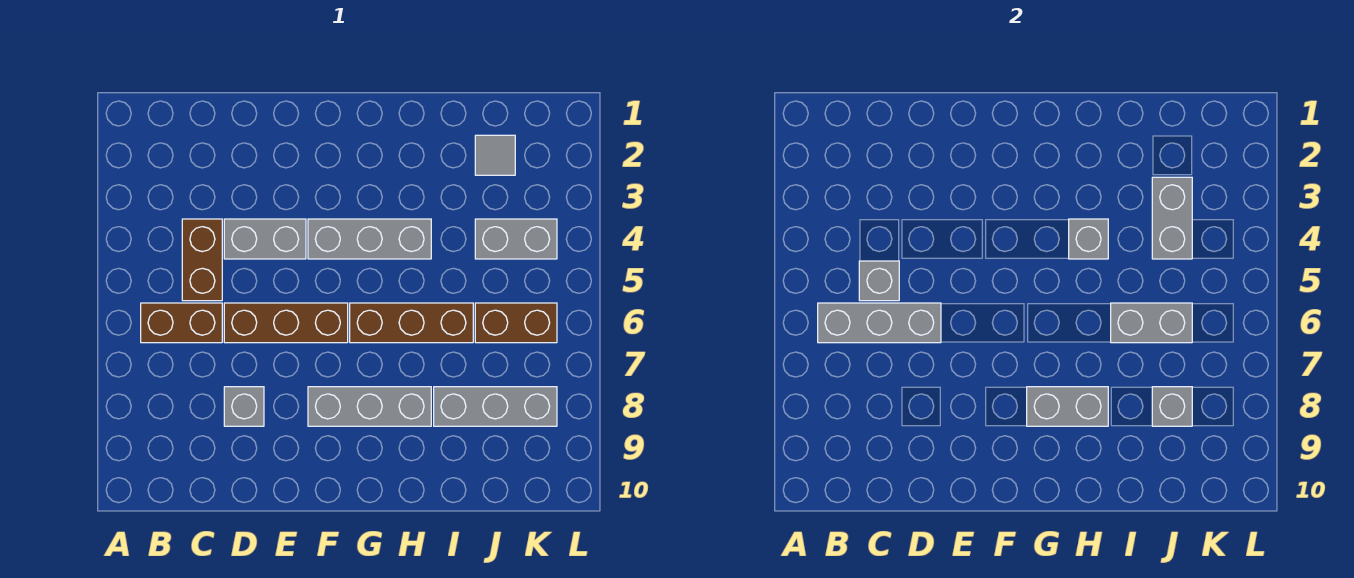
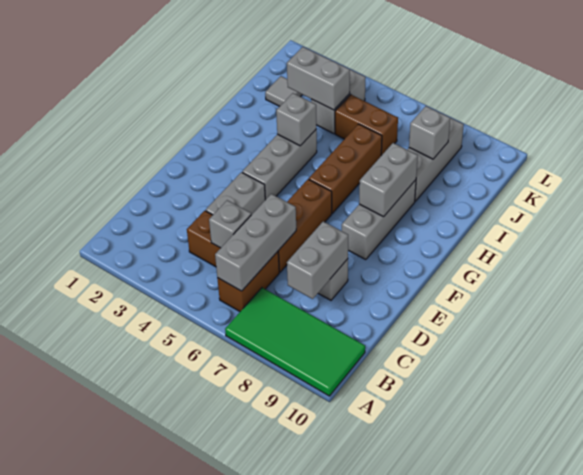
none -> green 2x4 tile [225,288,365,396]
grey 1x2 brick [1111,303,1192,343] -> grey 1x2 brick moved to [287,221,348,299]
brown 1x2 brick [475,303,557,343] -> brown 1x2 brick turned to [335,95,398,156]

